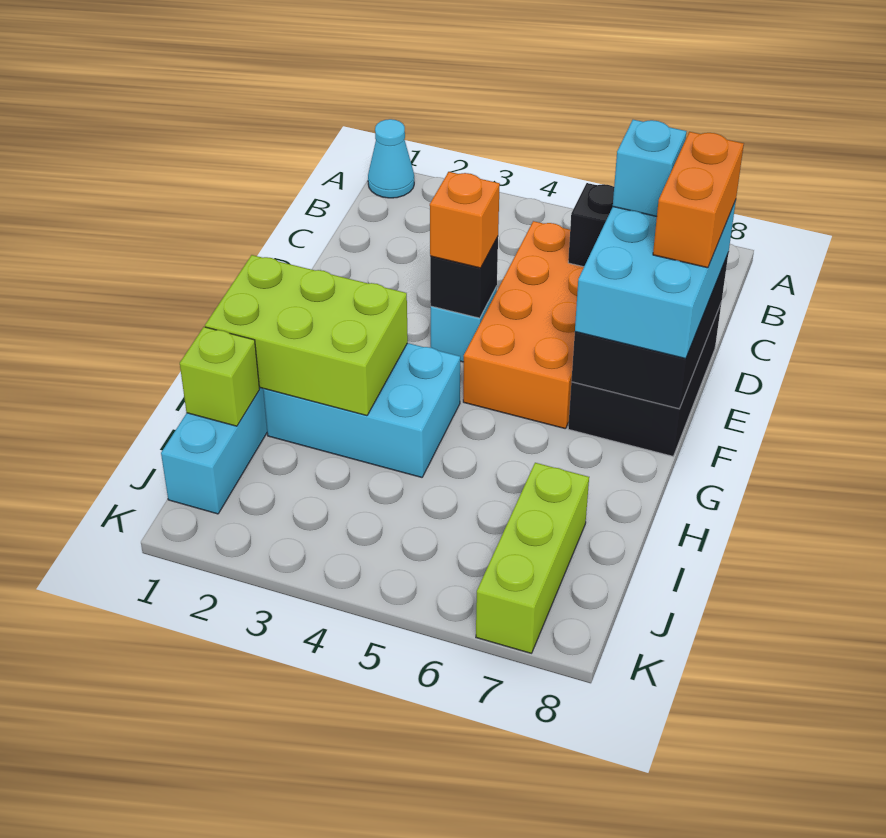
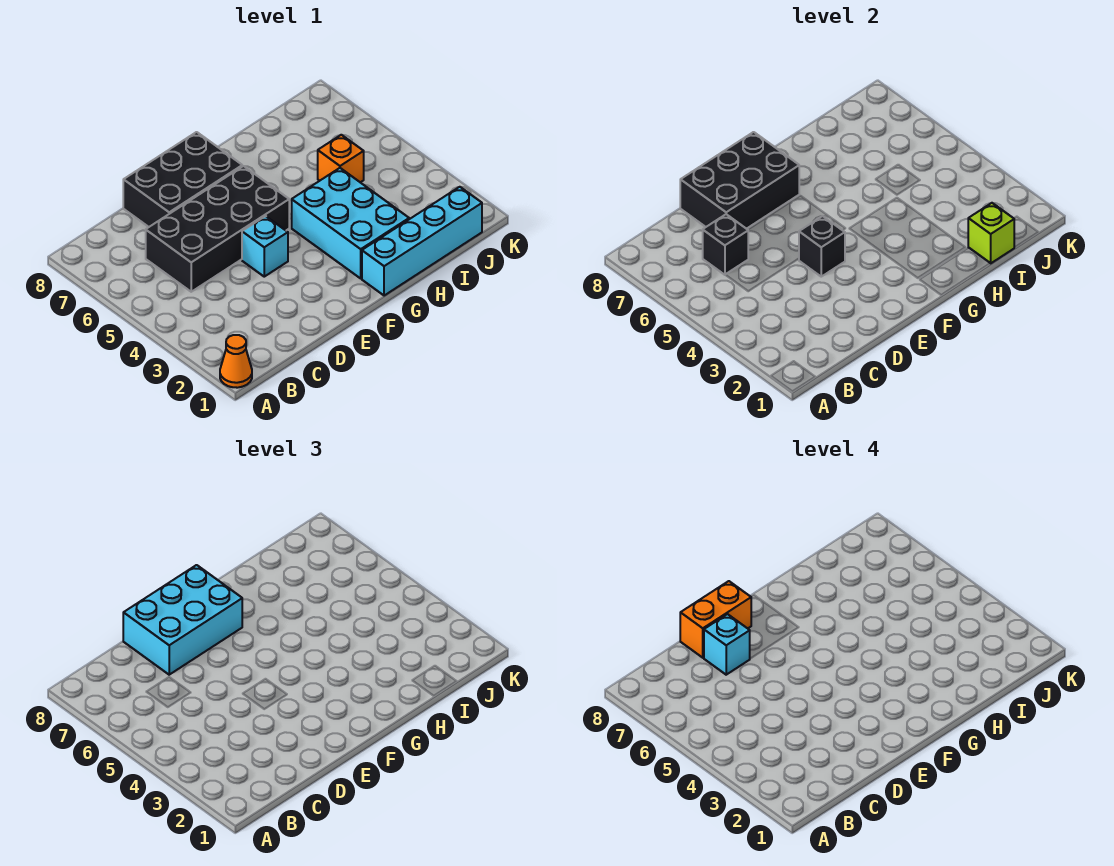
cyan 1x1 cone [368,119,414,198] -> orange 1x1 cone [220,335,252,388]
orange 2x4 brick [463,221,584,429] -> black 2x4 brick [146,166,289,292]
orange 1x1 brick [430,172,500,268] -> orange 1x1 brick moved to [318,135,364,182]
lime 2x3 brick [205,255,408,416] -> none
lime 1x3 brick [476,463,589,653] -> none

